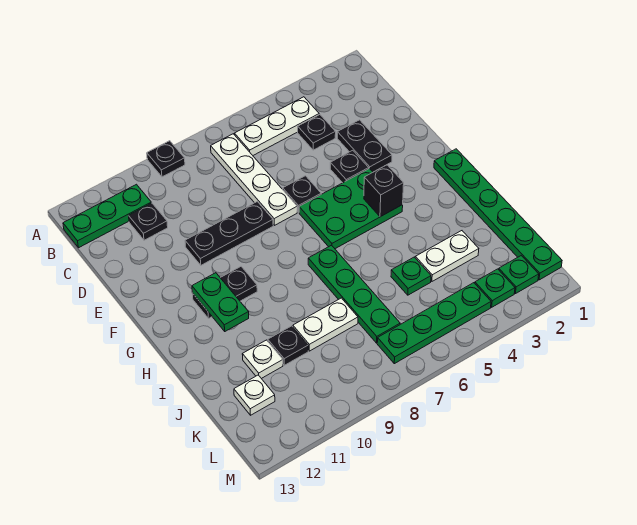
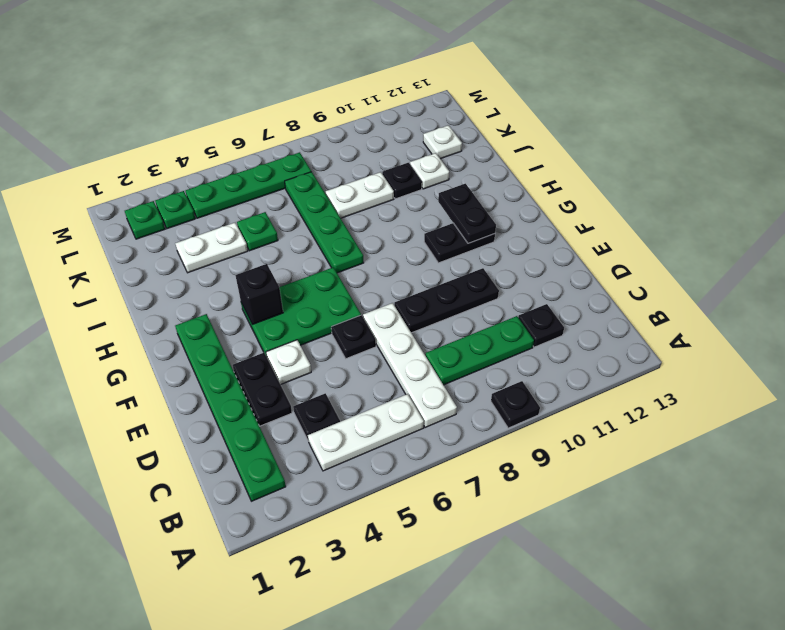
green 1x3 plate [63,184,151,248] -> green 1x3 plate moved to [425,316,534,385]
black 1x1 plate [330,150,369,183] -> white 1x1 plate [266,340,311,385]
green 1x6 plate [434,149,562,280] -> green 1x6 plate moved to [175,314,286,501]
green 1x2 plate [192,273,249,331] -> black 1x2 plate [438,184,496,243]

